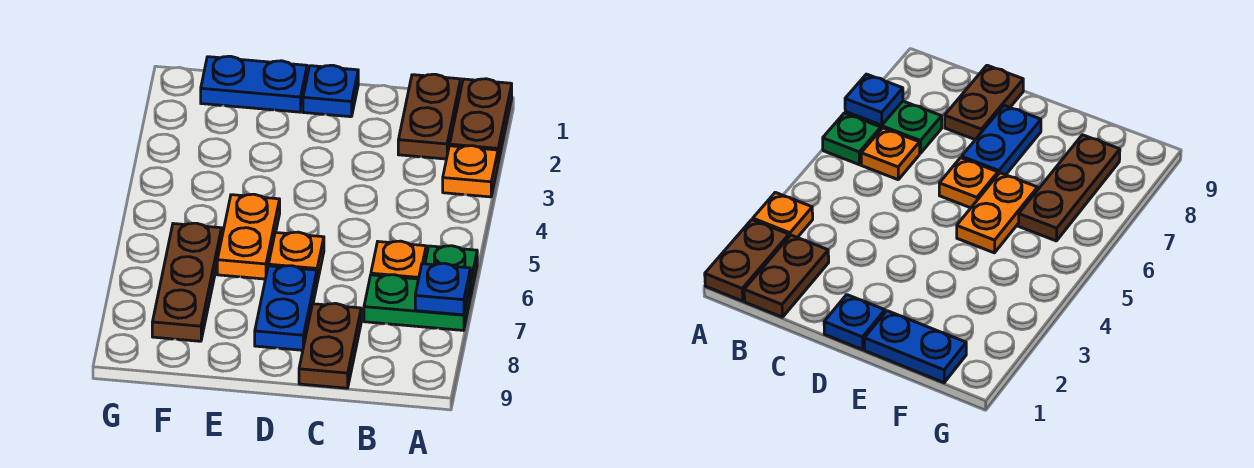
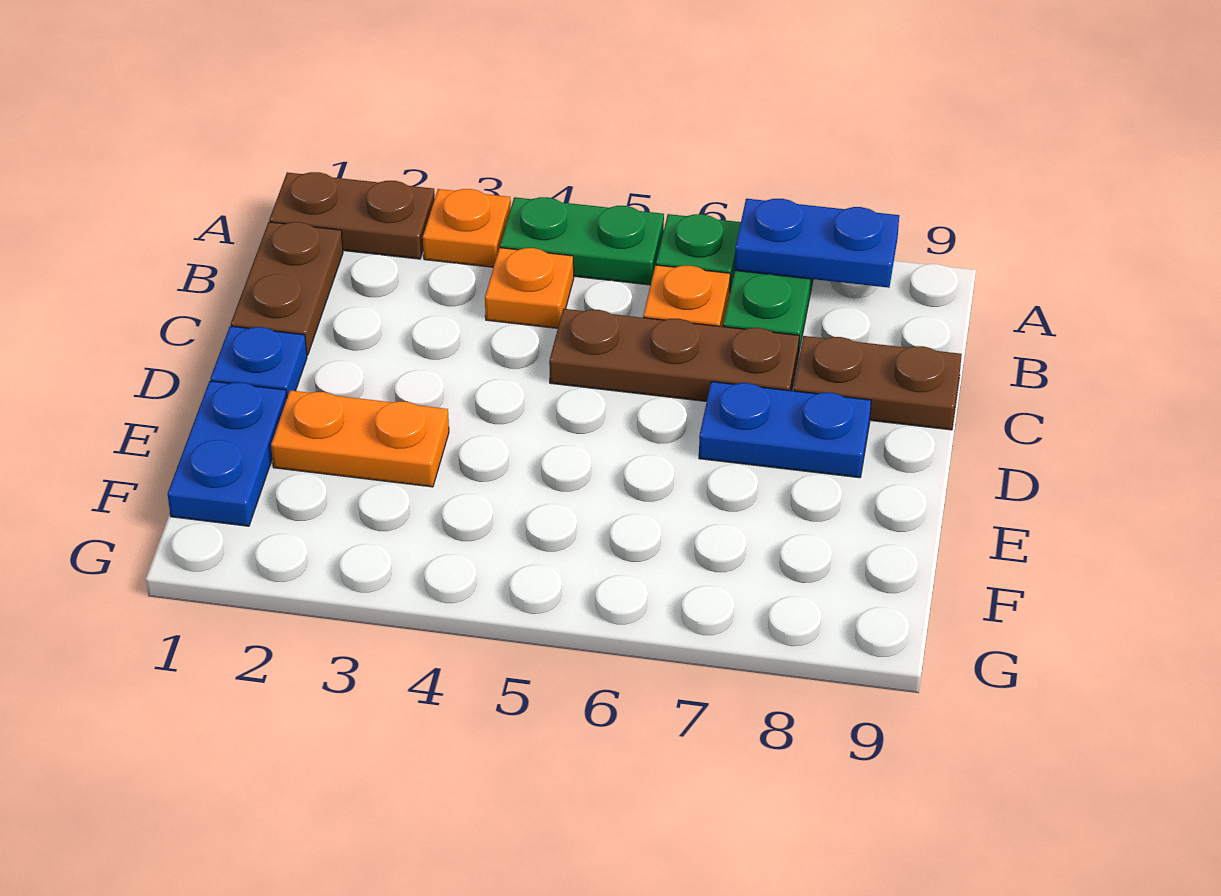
none -> green 1x2 plate [500,197,664,285]
blue 1x1 plate [415,263,470,315] -> blue 1x2 plate [735,199,899,288]
brown 1x2 plate [398,74,461,159] -> brown 1x2 plate turned to [231,222,343,355]
orange 1x1 plate [269,232,324,282] -> orange 1x1 plate moved to [485,248,574,328]
orange 1x2 plate [217,194,280,279] -> orange 1x2 plate moved to [271,390,449,487]
brown 1x3 plate [152,223,222,341] -> brown 1x3 plate moved to [549,309,799,401]

